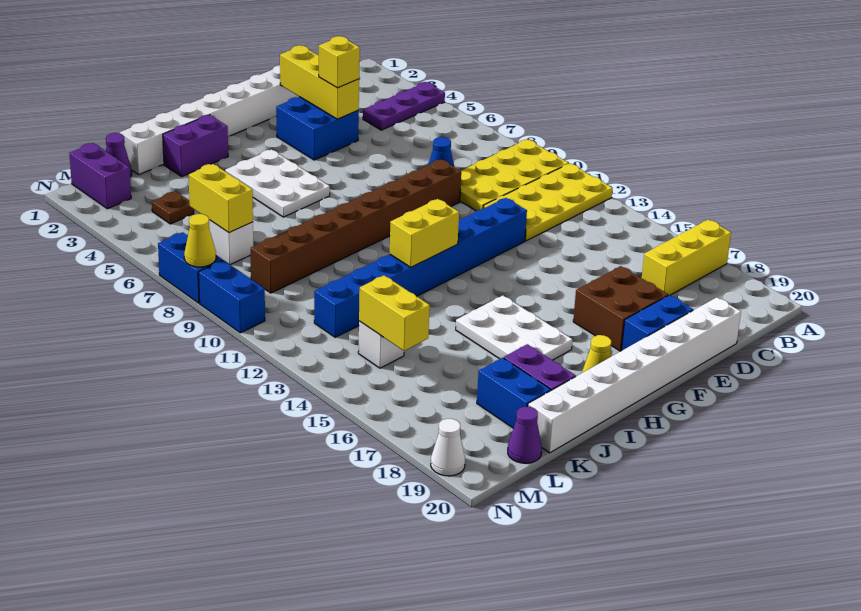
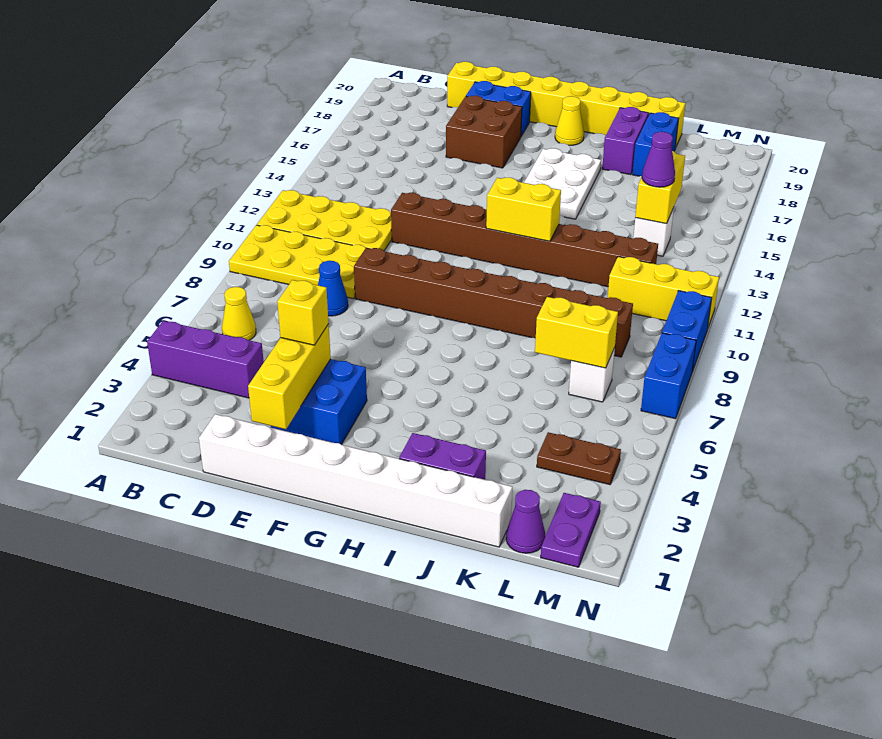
purple 1x3 plate [363,82,445,130] -> purple 1x3 brick [147,321,264,398]
yellow 1x3 brick [642,220,731,295] -> yellow 1x3 brick moved to [608,257,719,327]
white 1x8 brick [528,297,741,453] -> yellow 1x8 brick [447,62,685,148]
blue 1x8 brick [314,198,527,337] -> brown 1x8 brick [391,193,658,287]
white 2x3 plate [225,149,330,217] -> none
brown 1x1 plate [152,191,194,224] -> brown 1x2 plate [537,432,621,485]
yellow 1x2 brick [189,164,253,233] -> yellow 1x2 brick turned to [535,297,618,368]
purple 1x1 cone [508,407,542,463] -> purple 1x1 cone moved to [642,132,675,187]
purple 1x2 brick [69,143,131,209] -> purple 1x2 plate [541,493,601,567]
yellow 1x1 cone [184,214,216,267] -> yellow 1x1 cone moved to [222,287,256,340]
white 1x1 cone [431,419,465,476] -> none

